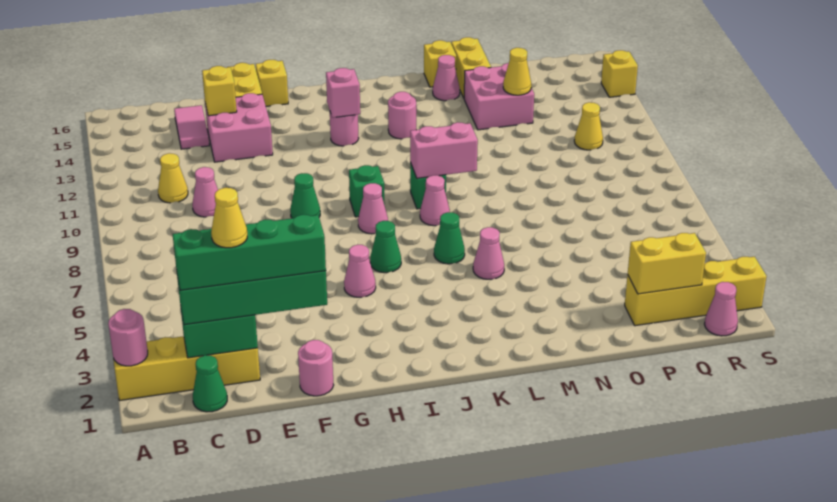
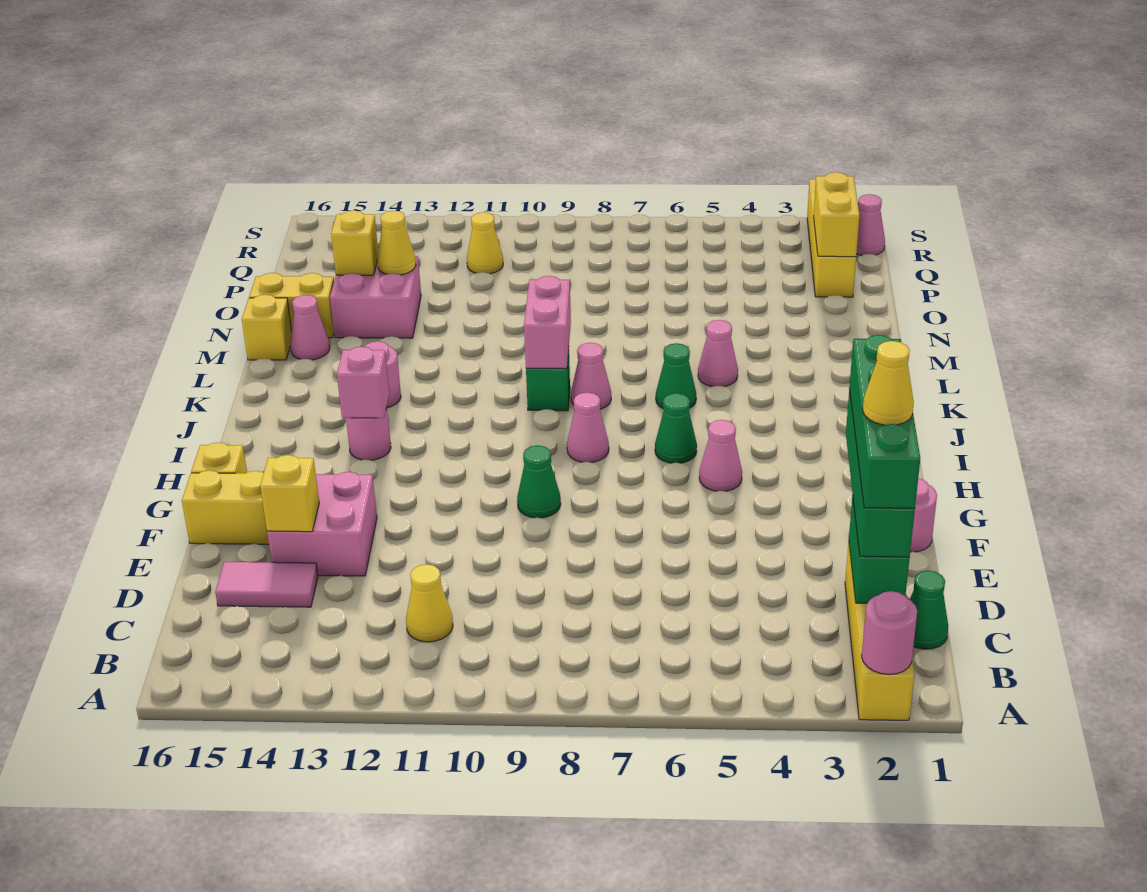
pink 1x1 cone [192,167,218,217] -> none
green 1x1 brick [349,165,385,217] -> none
yellow 1x1 brick [601,50,638,97] -> yellow 1x1 brick moved to [331,210,378,275]

